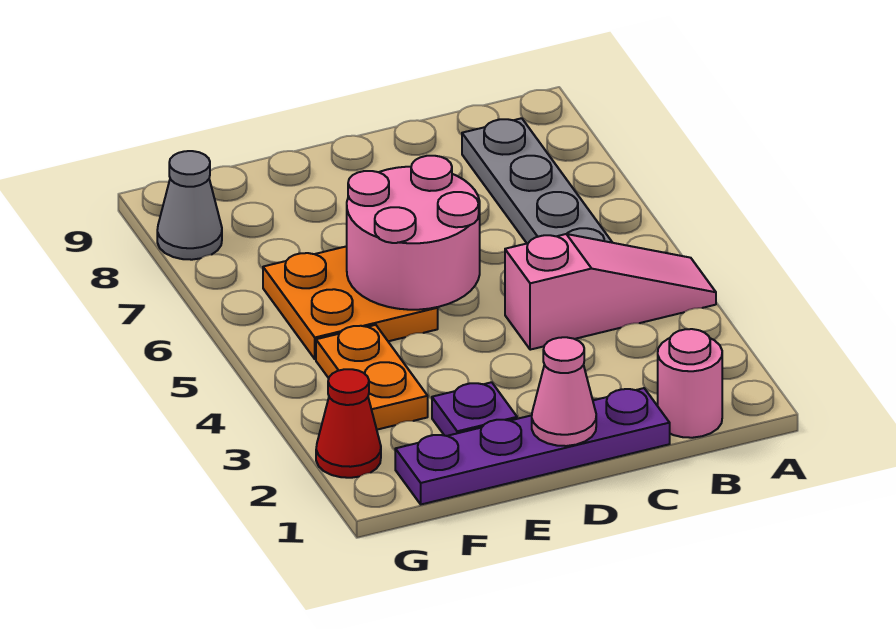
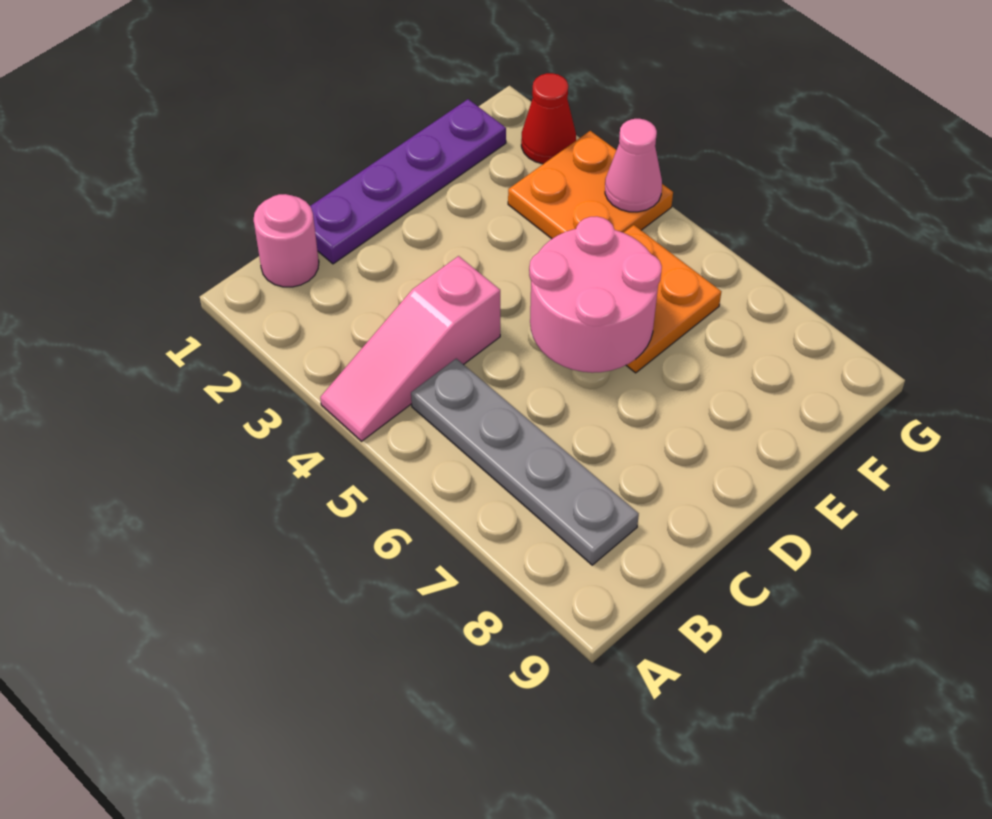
pink 1x1 cone [532,337,596,446] -> pink 1x1 cone moved to [605,119,662,212]
purple 1x1 plate [432,382,517,436] -> none
orange 1x2 plate [316,325,428,430] -> orange 2x2 plate [508,131,673,239]
grey 1x1 cone [157,151,222,260] -> none

